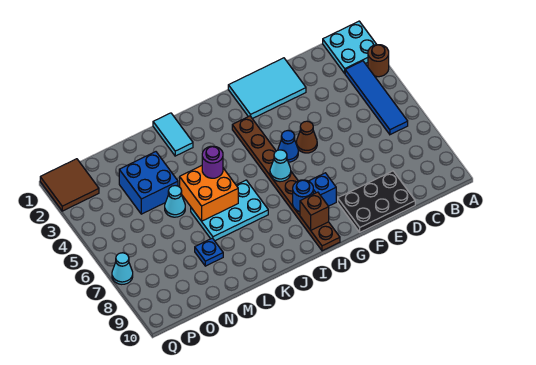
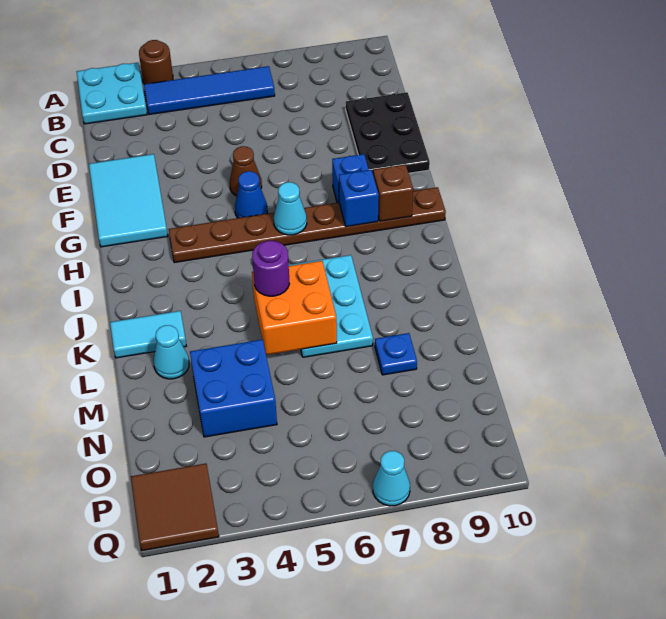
blue 1x1 round brick [293,180,313,212] -> blue 1x1 brick [339,170,379,227]
cyan 1x1 cone [165,186,185,217] -> cyan 1x1 cone moved to [154,325,189,379]

